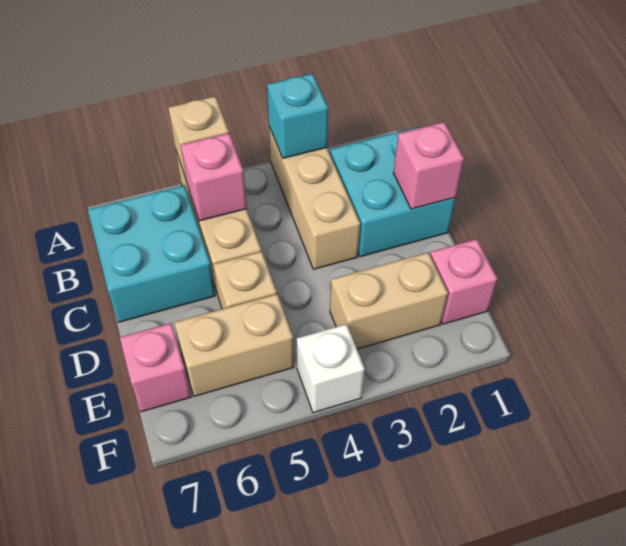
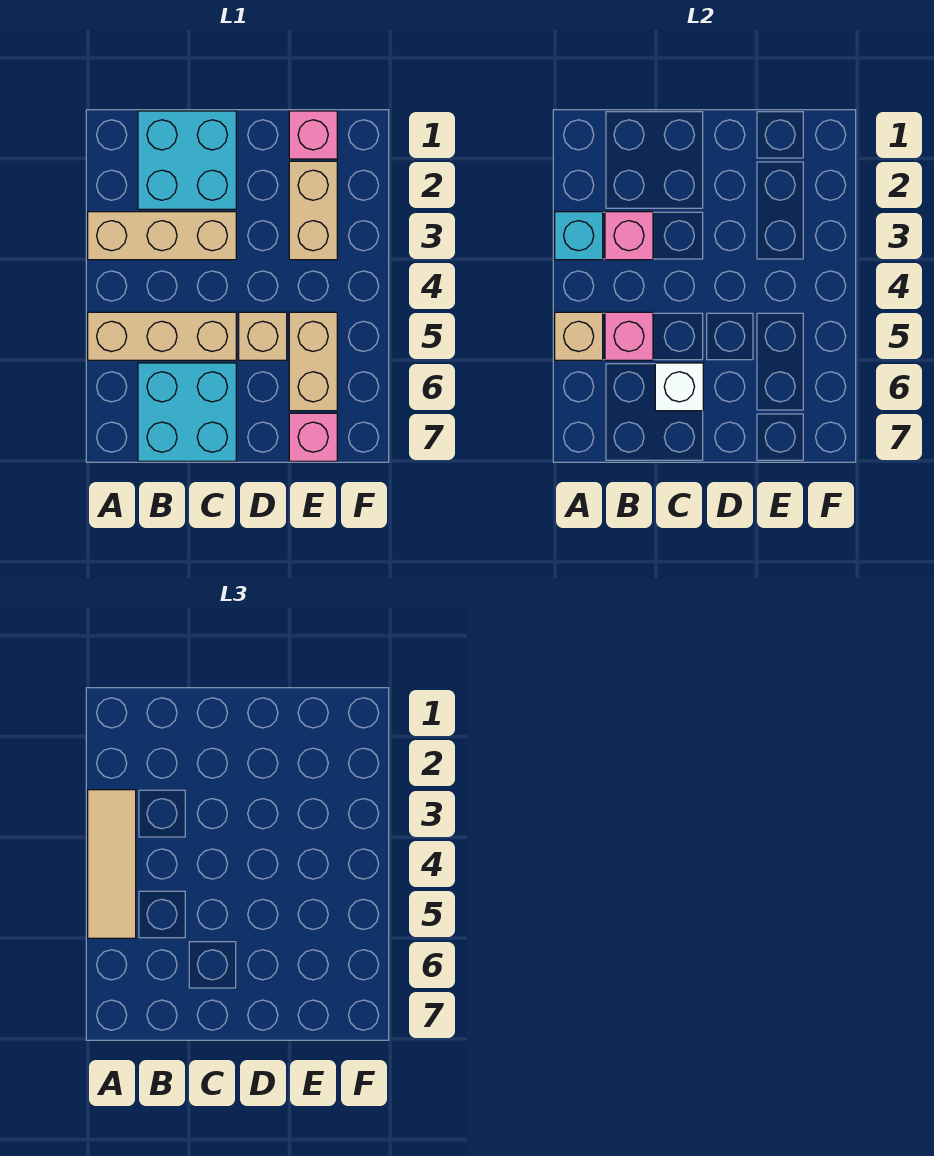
none -> tan 1x3 tile [88,790,136,938]
pink 1x1 brick [394,122,464,209] -> pink 1x1 brick moved to [605,212,653,260]
white 1x1 brick [297,324,365,413] -> white 1x1 brick moved to [655,363,703,411]

